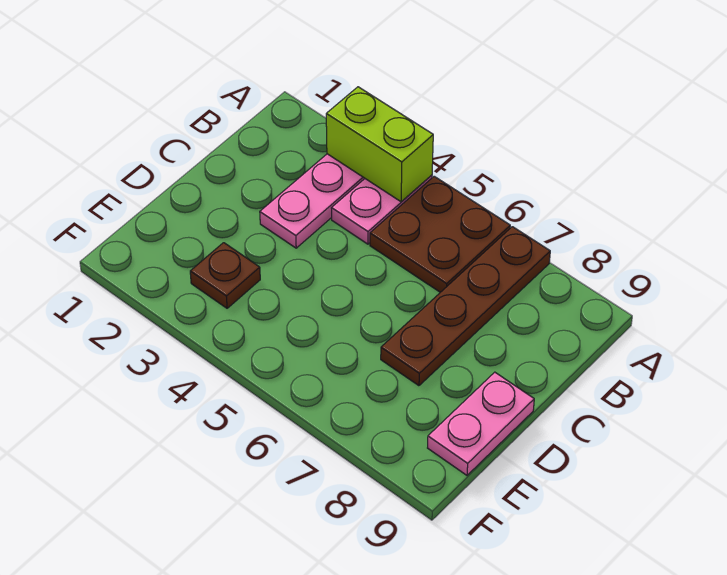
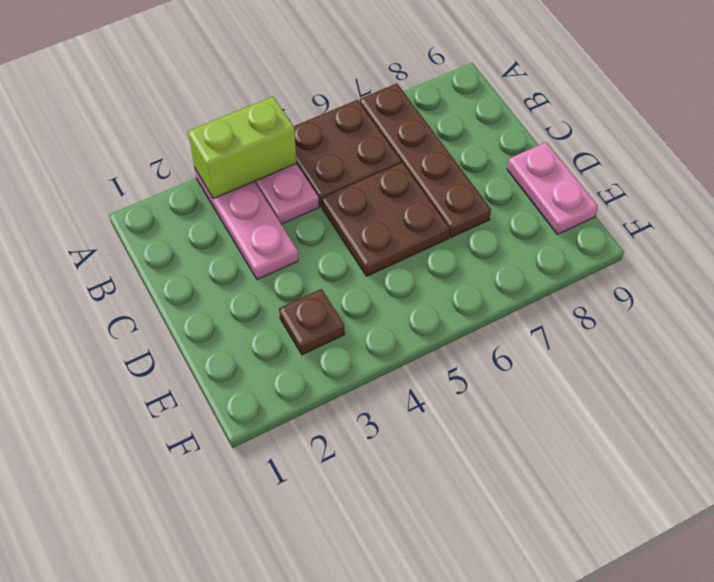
none -> brown 2x2 plate [322,163,450,276]

